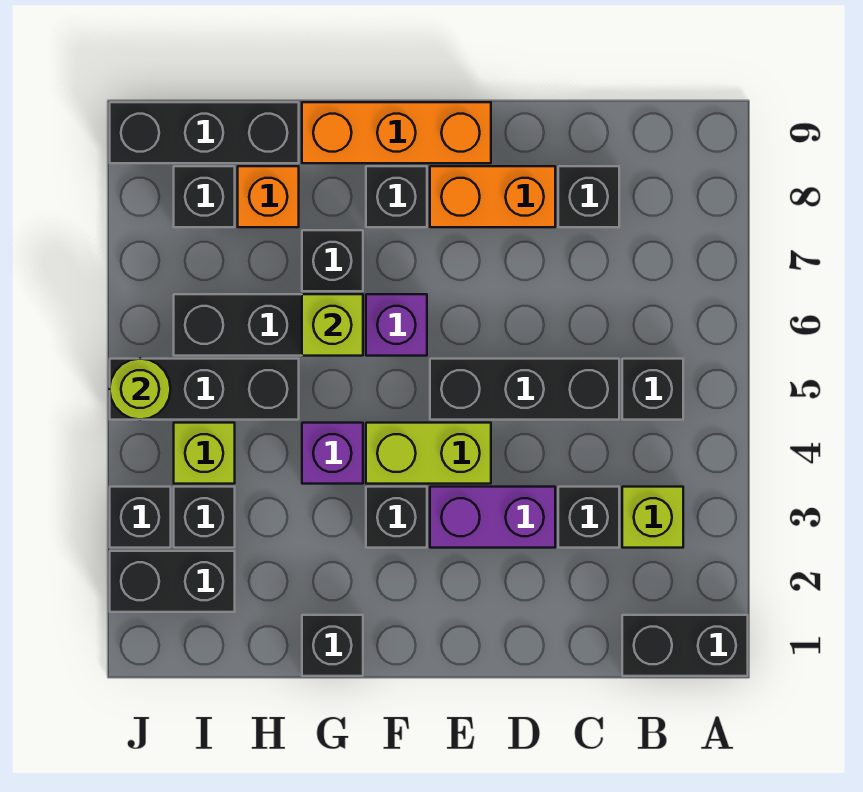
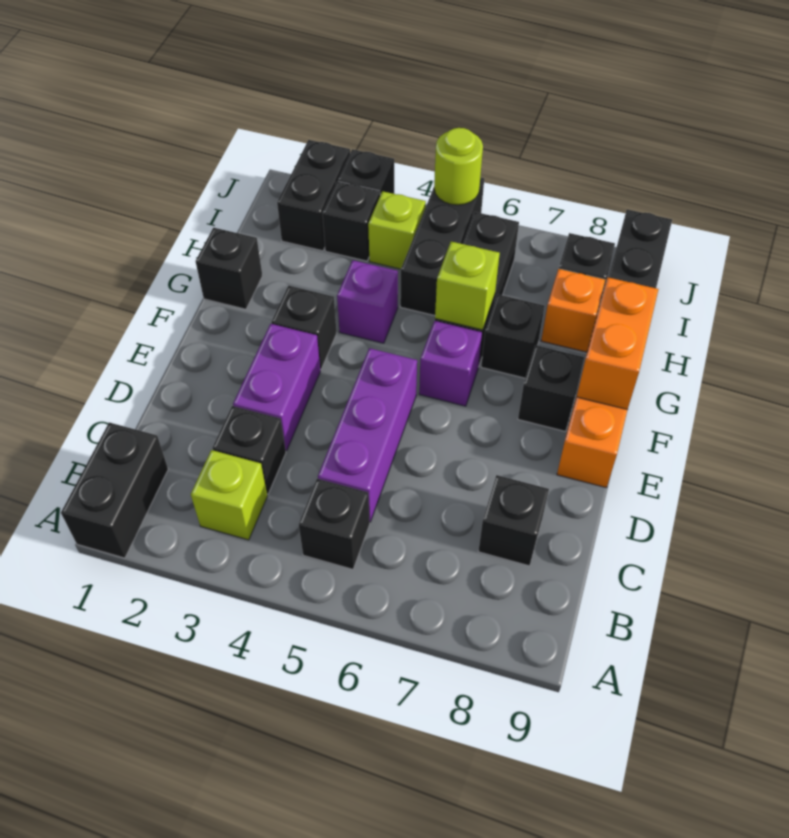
black 1x3 brick [430,359,619,420] -> purple 1x3 brick [318,348,417,522]
orange 1x2 brick [430,166,555,227] -> orange 1x2 brick moved to [577,277,659,410]
lime 1x2 brick [366,423,491,484] -> none

